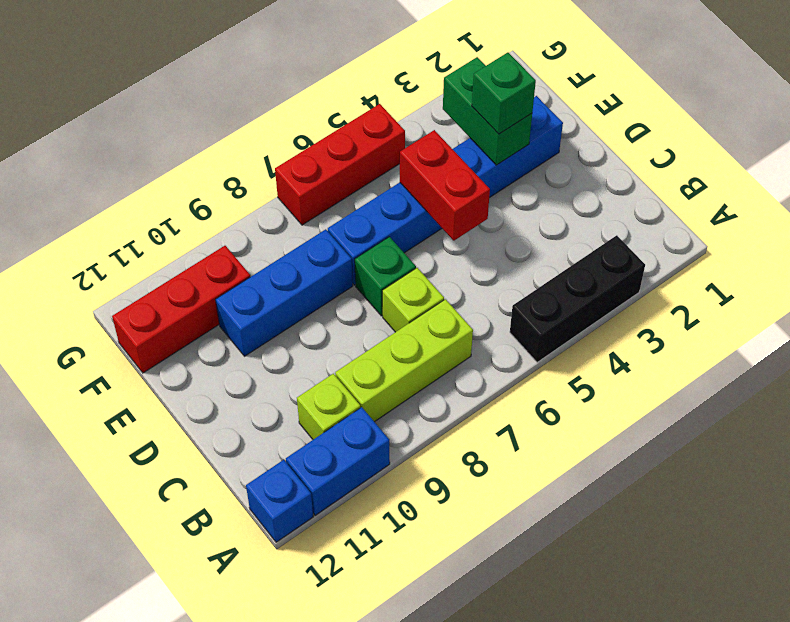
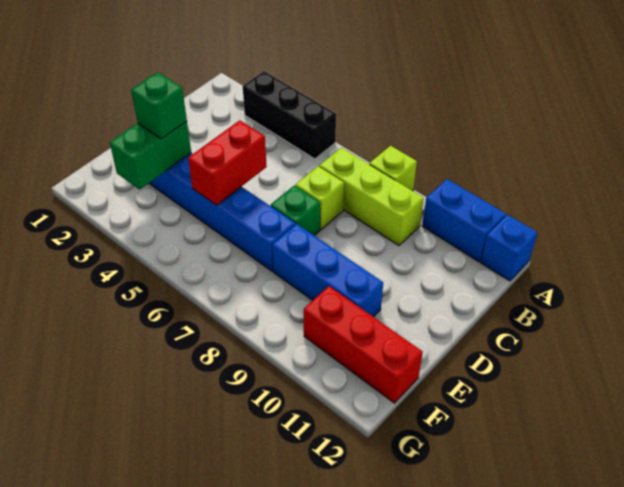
lime 1x1 brick [297,374,361,440] -> lime 1x1 brick moved to [369,146,417,191]
red 1x3 brick [275,104,405,225] -> none

